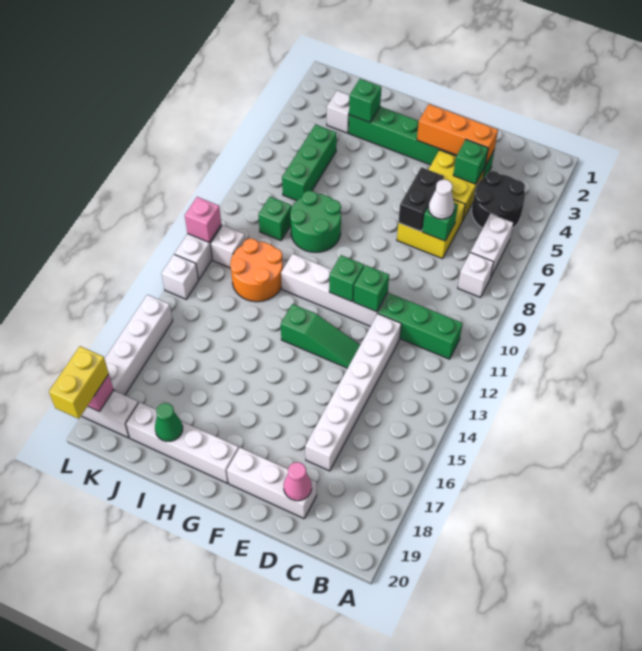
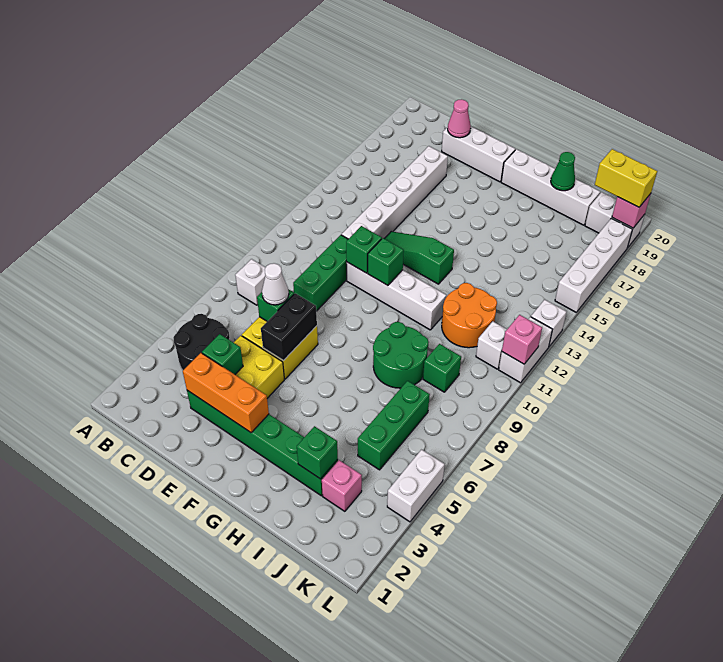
white 1x2 brick [471,214,513,276] -> white 1x2 brick moved to [387,449,445,522]
green 1x3 brick [378,293,462,359] -> green 1x3 brick turned to [293,235,348,311]
white 1x1 brick [327,91,350,133] -> pink 1x1 brick [322,460,362,511]
yellow 1x2 brick [49,346,109,419] -> yellow 1x2 brick turned to [595,149,657,207]

